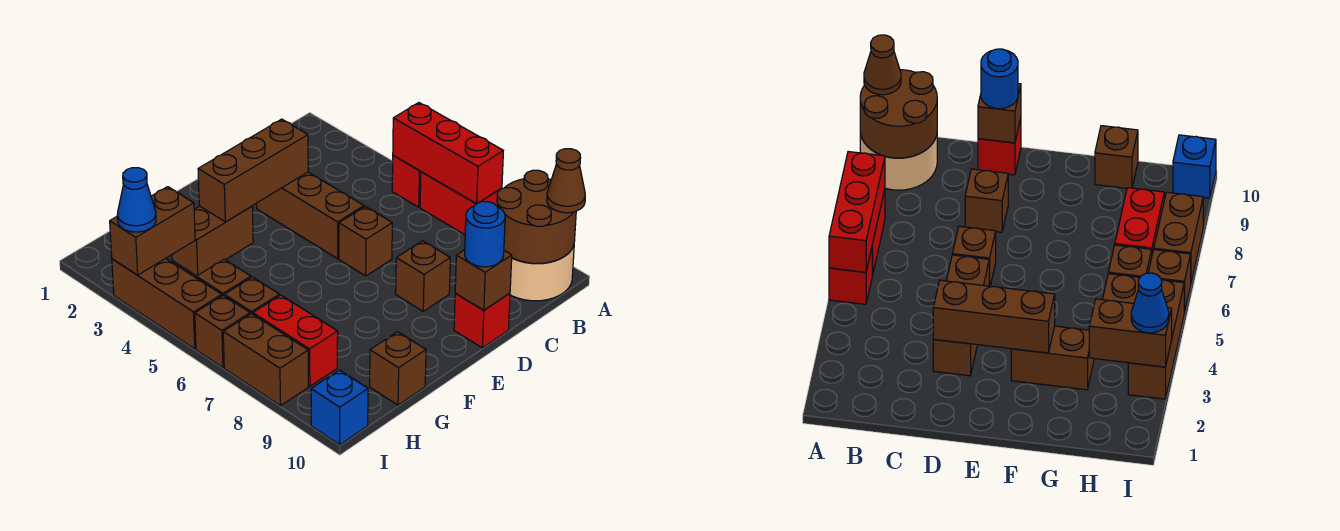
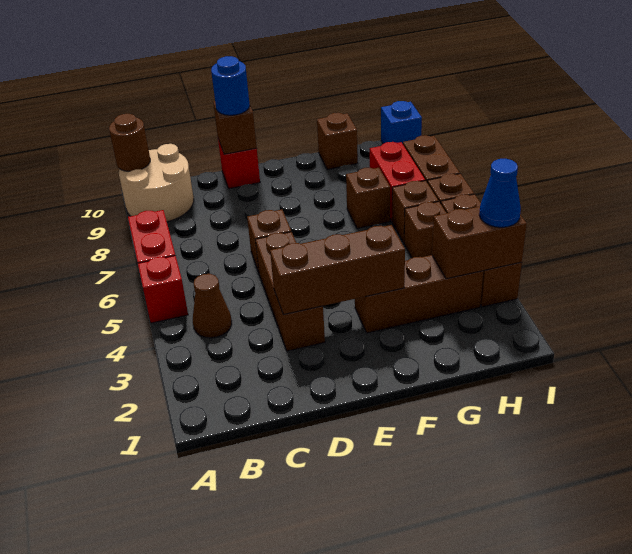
red 1x3 brick [393,103,503,204] -> none
brown 2x2 round brick [497,170,576,263] -> brown 1x1 round brick [109,114,150,171]
brown 1x1 cone [547,149,585,213] -> brown 1x1 cone moved to [193,274,232,338]
brown 1x1 brick [396,241,450,311] -> brown 1x1 brick moved to [346,168,390,228]
brown 1x2 brick [172,206,253,276] -> brown 1x3 brick [355,255,483,333]

